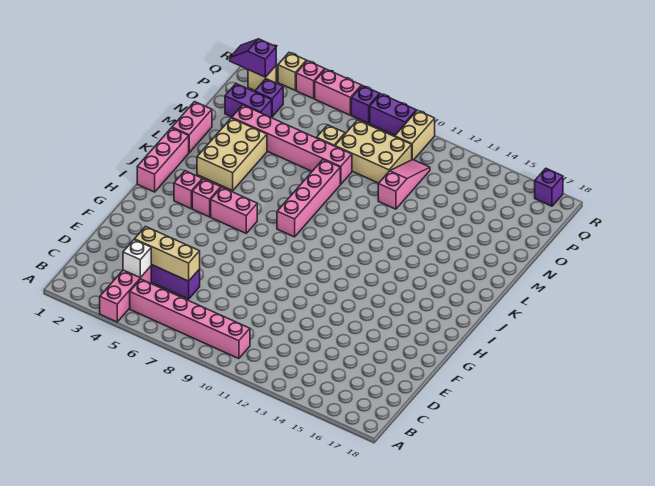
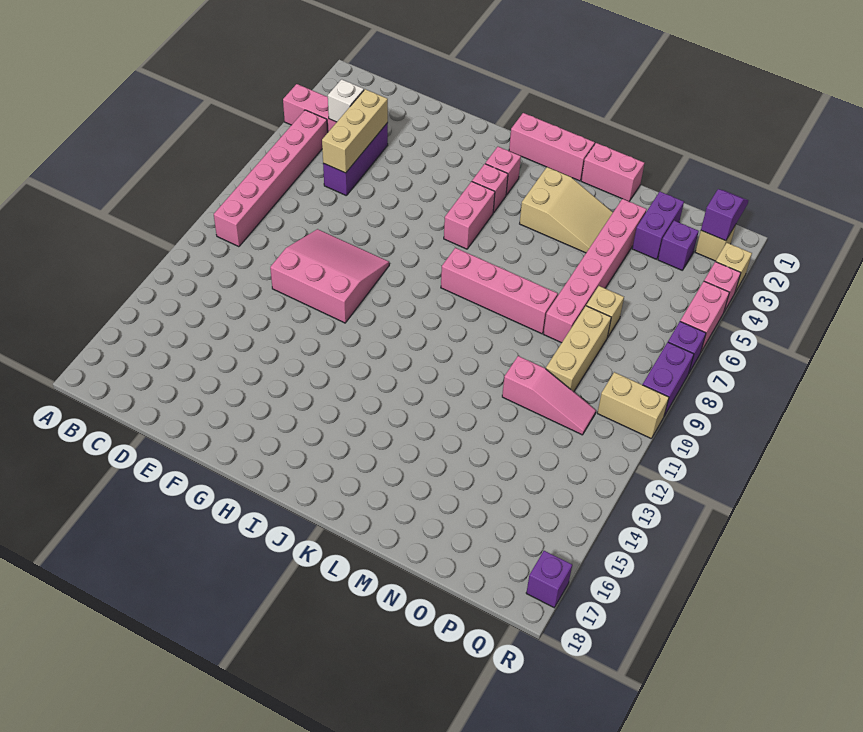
none -> pink 3x3 slope [270,229,389,323]
tan 2x3 brick [197,118,267,191] -> tan 2x3 slope [520,167,613,253]
tan 2x3 brick [335,120,412,183] -> tan 1x3 brick [546,306,611,392]

